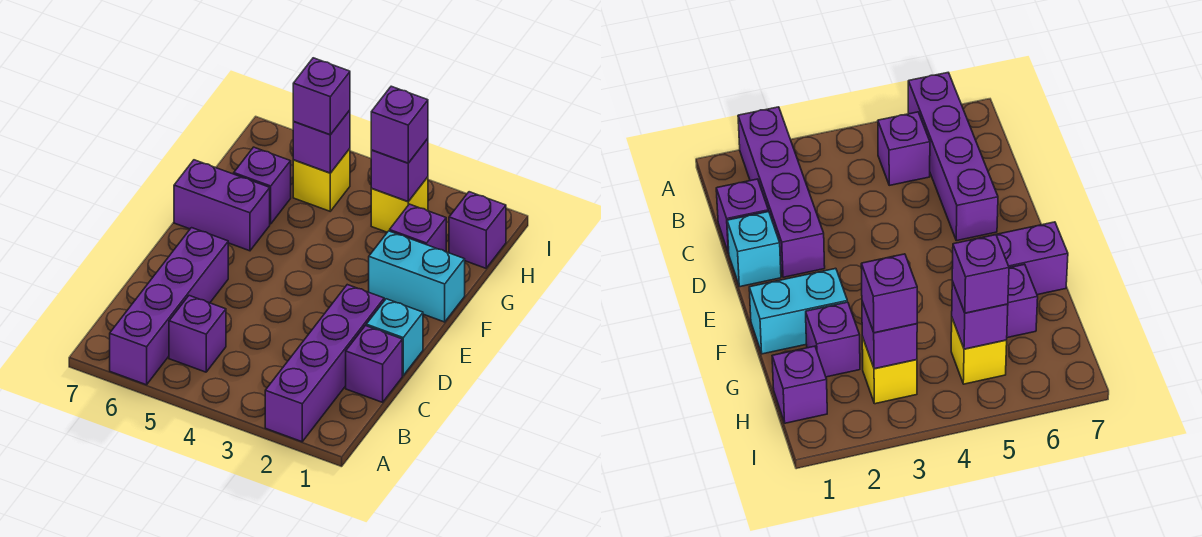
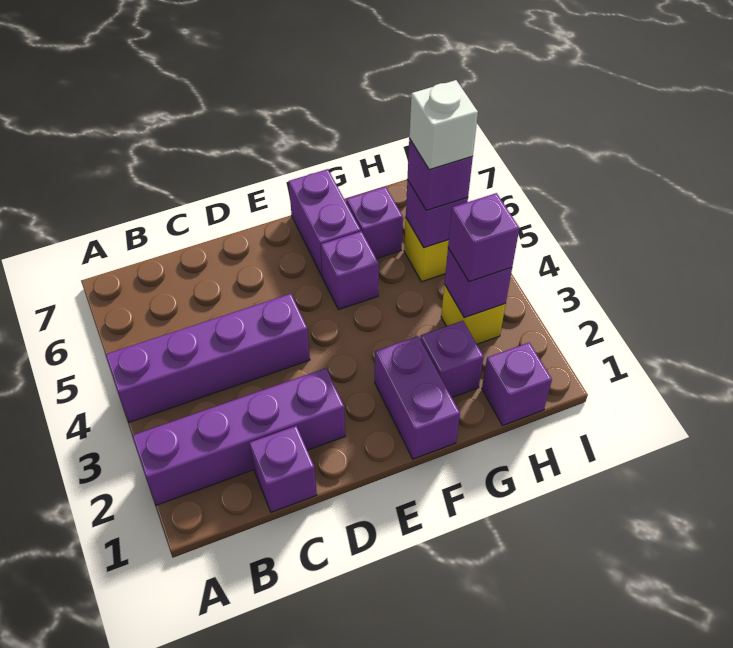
purple 1x4 brick [110,228,228,385] -> purple 1x4 brick moved to [105,294,310,422]
purple 1x1 brick [169,296,226,372] -> purple 1x1 brick moved to [321,231,379,310]
cyan 1x1 brick [366,299,423,375] -> none
cyan 1x2 brick [369,231,465,322] -> purple 1x2 brick [375,336,460,459]
none -> white 1x1 brick [409,80,478,170]

